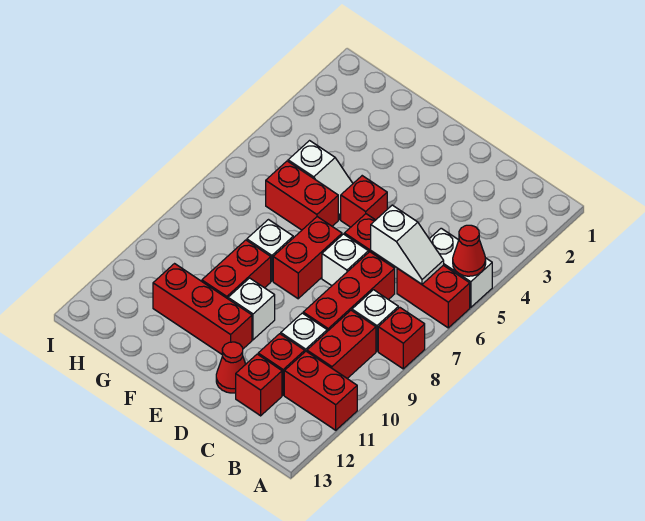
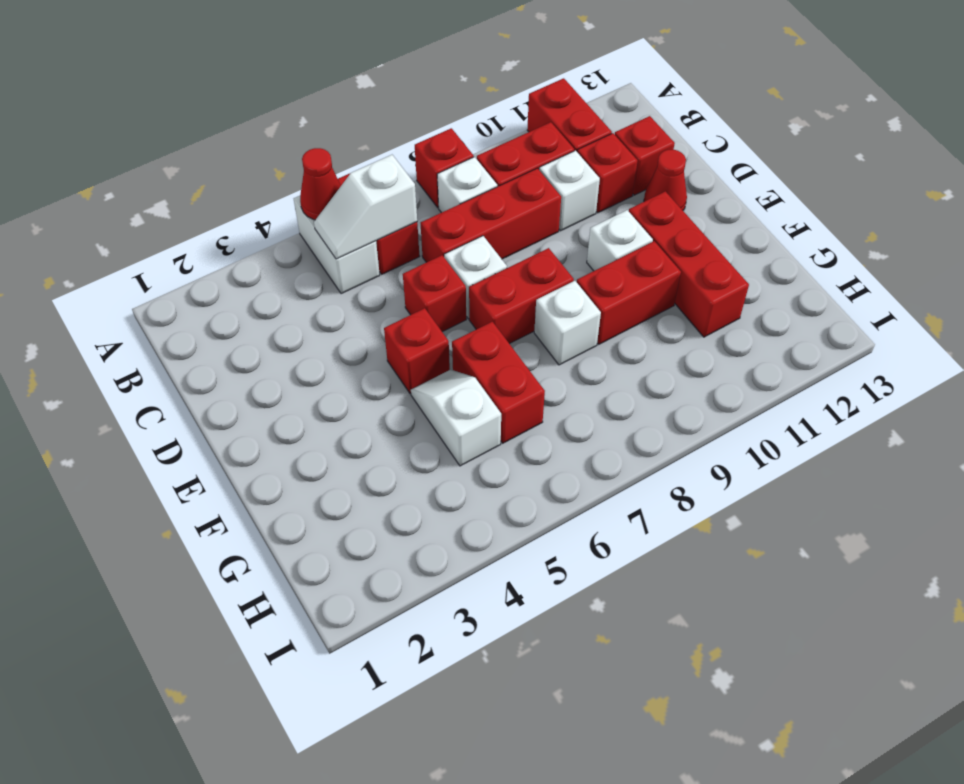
white 1x2 slope [371,205,444,284] -> white 1x2 slope turned to [314,155,417,259]

